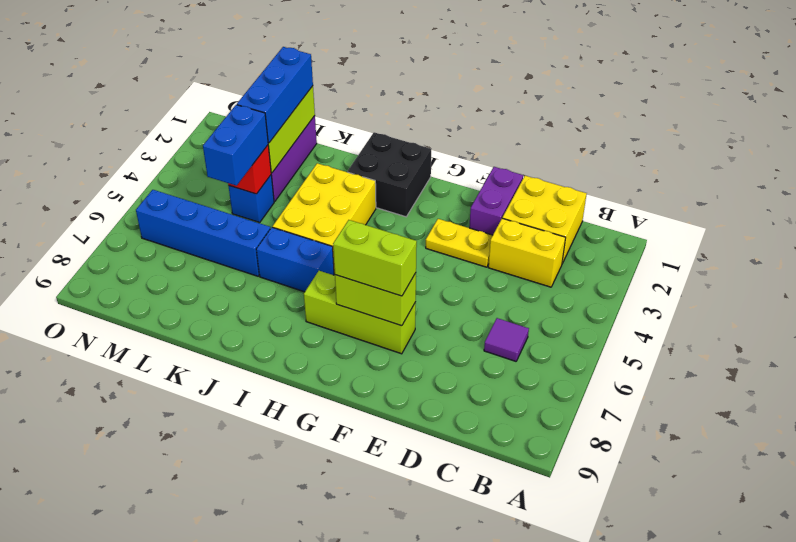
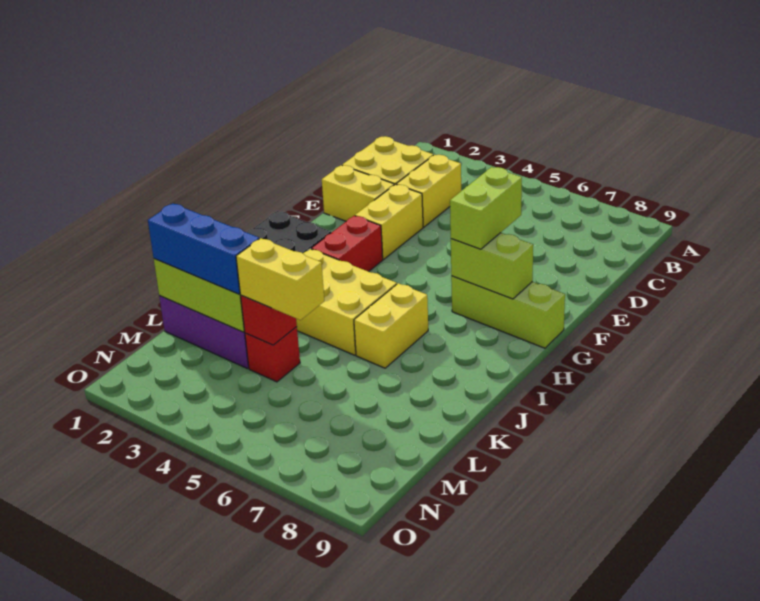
purple 1x1 tile [484,318,529,361] -> none
purple 1x2 brick [469,167,523,235] -> yellow 1x2 brick [322,165,394,221]
yellow 1x2 plate [426,219,493,267] -> yellow 1x2 brick [355,184,423,259]
lime 1x3 brick [304,271,416,354] -> lime 1x3 brick turned to [451,276,565,348]
lime 1x2 brick [335,273,416,326] -> lime 1x2 brick turned to [451,233,533,299]
none -> red 1x2 brick [311,216,383,272]
blue 1x2 brick [256,227,334,292] -> yellow 1x2 brick [354,283,428,368]
blue 1x4 brick [136,190,270,276] -> none
blue 1x1 brick [229,175,274,223] -> red 1x1 brick [245,327,300,382]
blue 1x2 brick [203,105,268,186] -> yellow 1x2 brick [236,238,324,320]

